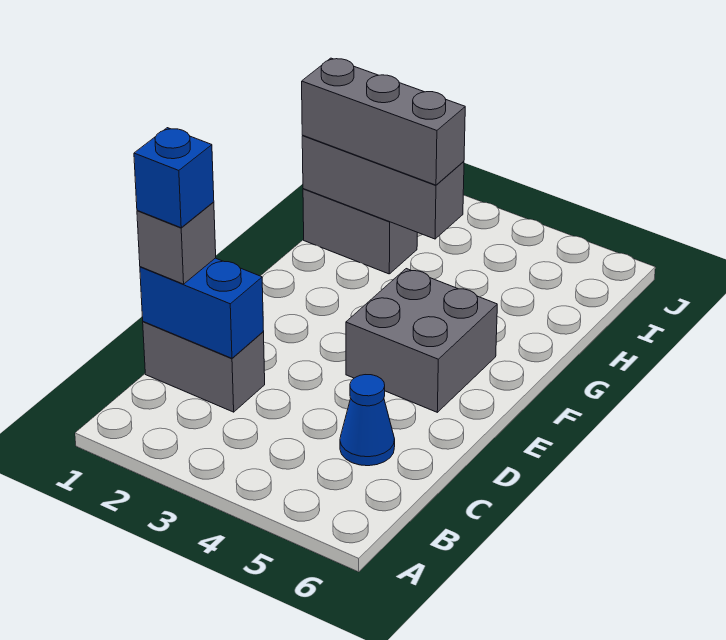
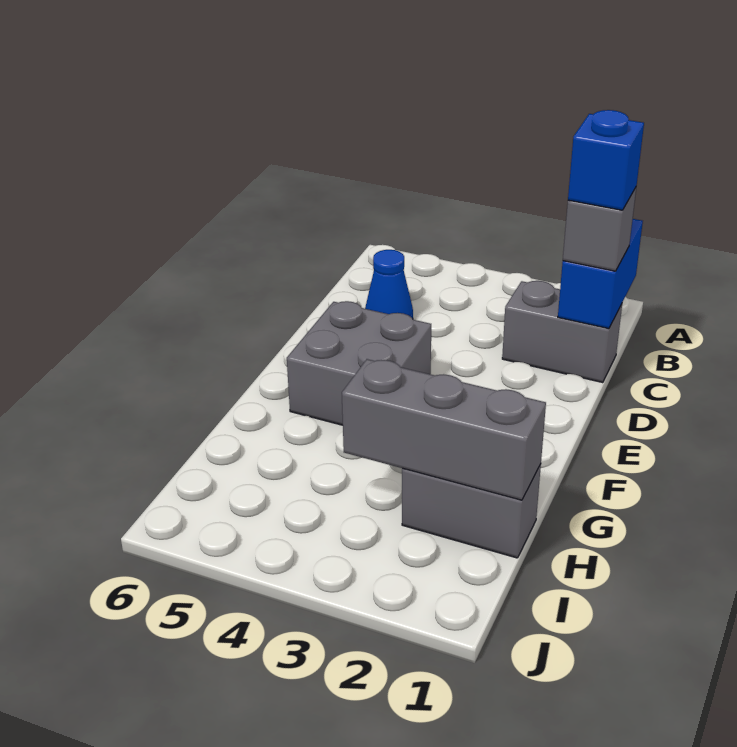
blue 1x2 brick [140,258,263,358] -> blue 1x2 brick turned to [558,219,643,329]
grey 1x3 brick [302,58,465,185] -> none

